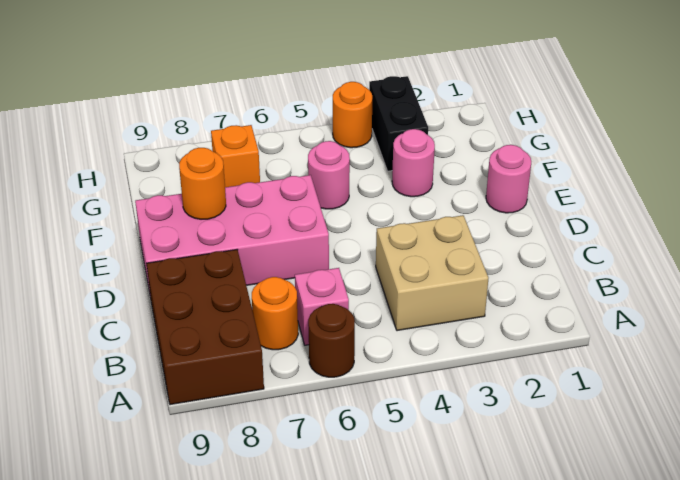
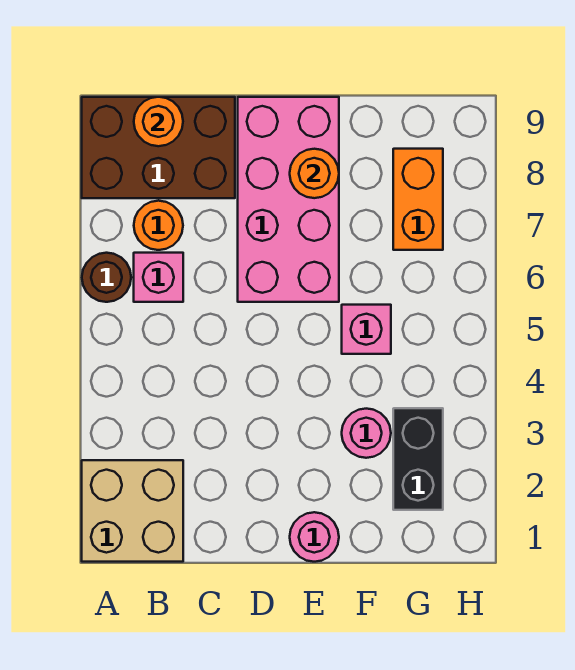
tan 2x2 brick [376,215,488,331] -> tan 2x2 brick moved to [82,460,183,562]
pink 1x1 round brick [308,141,350,209] -> pink 1x1 brick [342,305,391,354]
black 1x2 brick [369,76,428,171] -> black 1x2 brick turned to [393,408,443,510]
orange 1x1 brick [211,125,260,187] -> orange 1x2 brick [393,149,443,250]
orange 1x1 round brick [333,82,372,148] -> orange 1x1 round brick moved to [134,97,183,146]

